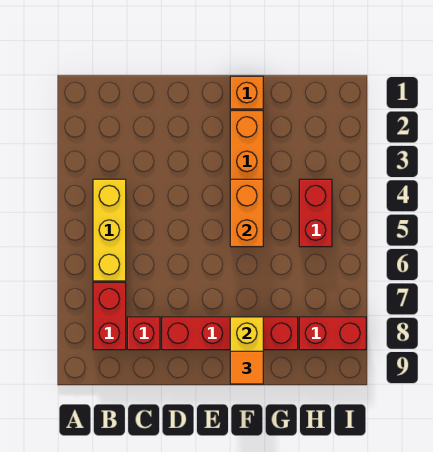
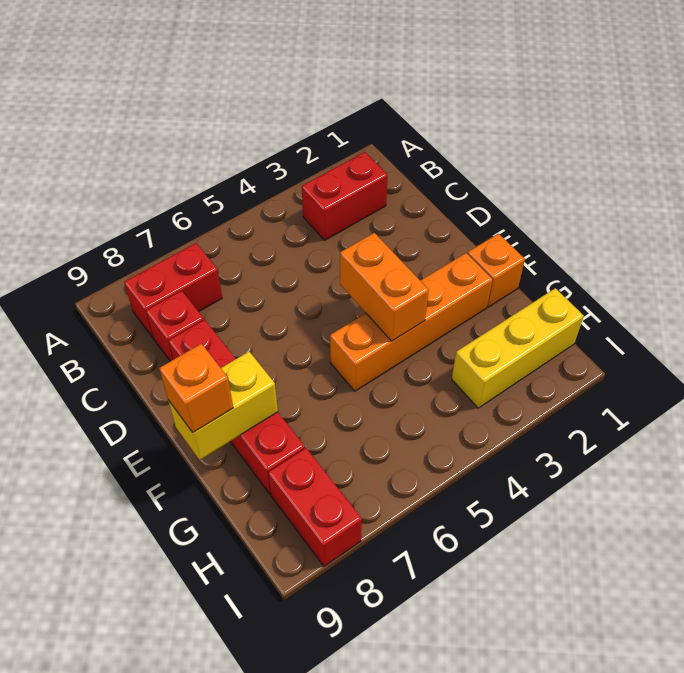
yellow 1x3 brick [93,179,126,281] -> yellow 1x3 brick moved to [452,288,584,408]
orange 1x2 brick [230,179,263,247] -> orange 1x2 brick turned to [340,233,429,341]
orange 1x1 tile [230,351,263,384] -> orange 1x1 brick [159,344,233,433]
red 1x2 brick [299,179,332,247] -> red 1x2 brick moved to [302,152,388,240]

